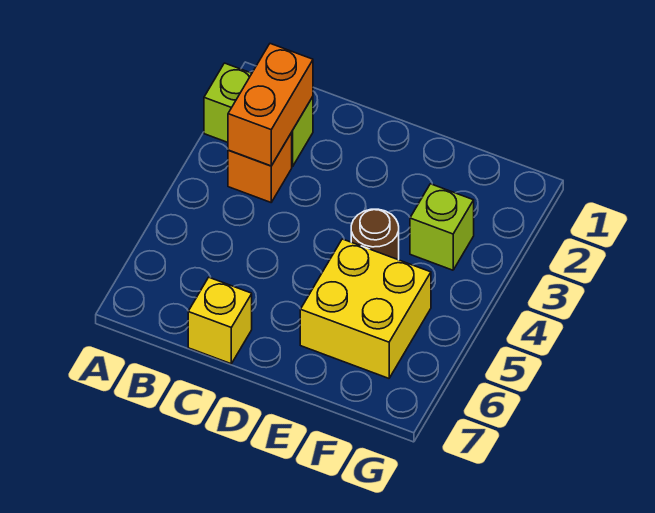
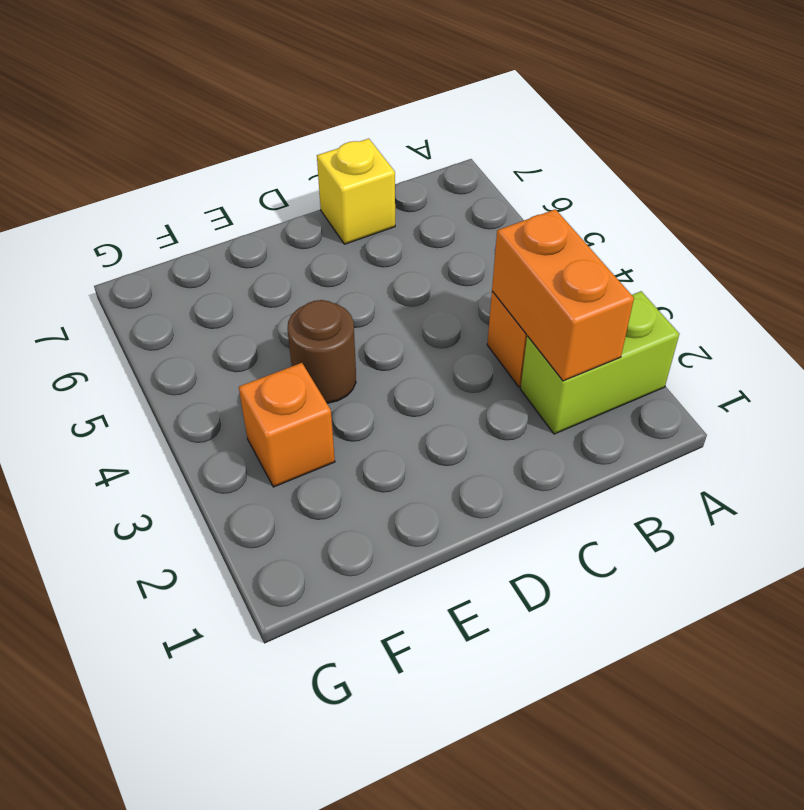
yellow 2x2 brick [300,239,431,378] -> none
lime 1x1 brick [410,184,474,270] -> orange 1x1 brick [239,363,335,487]

